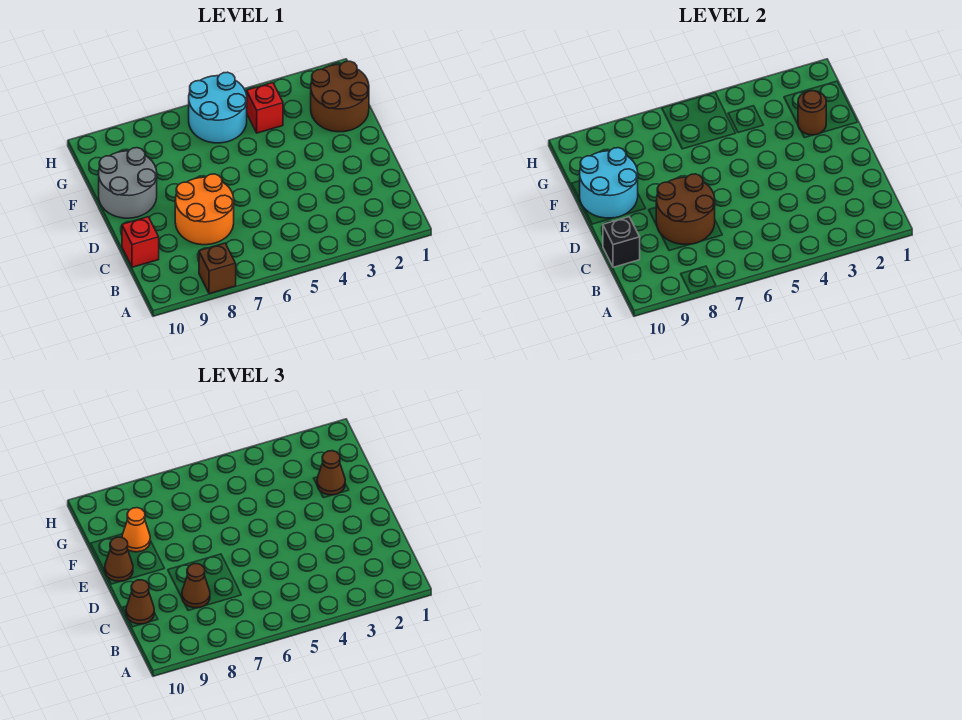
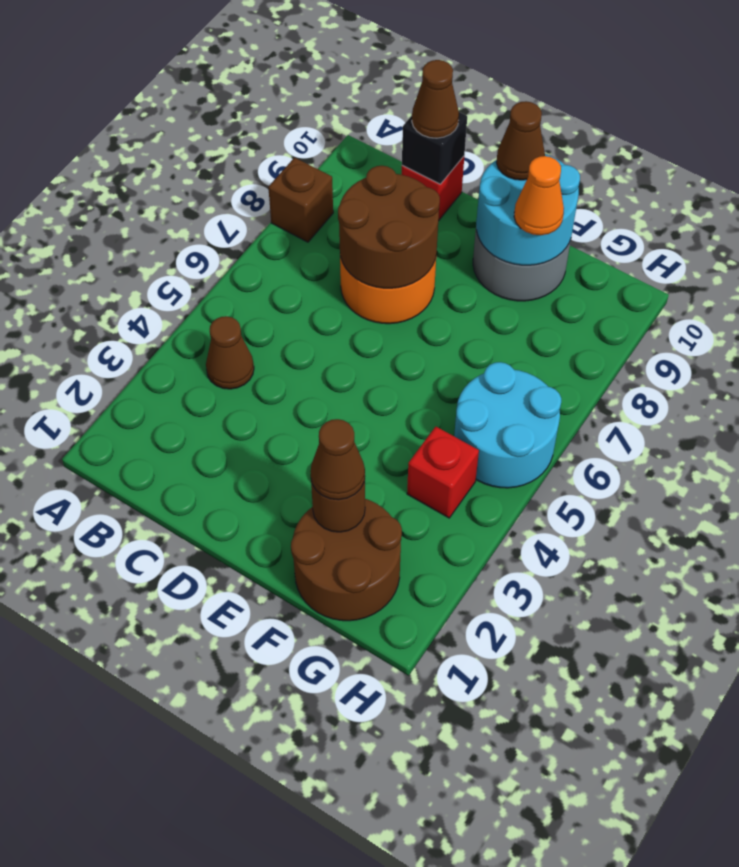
brown 1x1 cone [182,564,210,608] -> brown 1x1 cone moved to [206,316,254,389]

